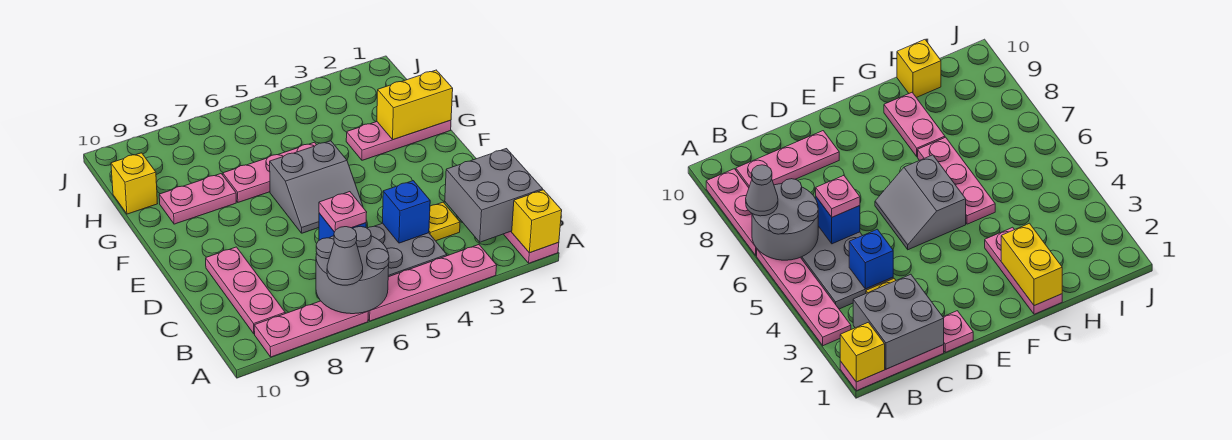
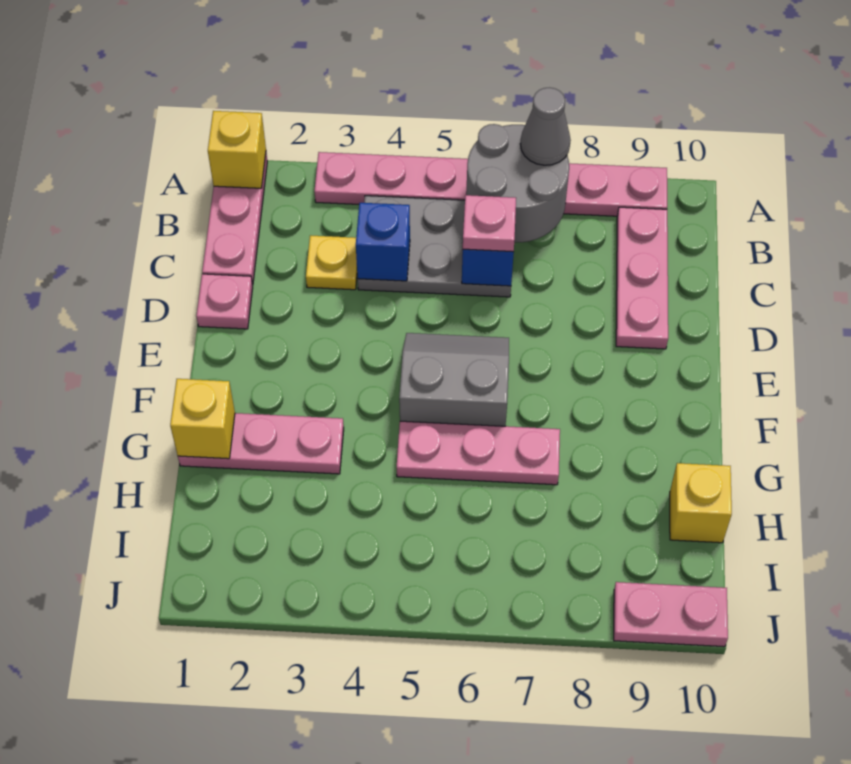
grey 2x2 brick [445,149,543,242] -> none
yellow 1x2 brick [377,70,453,140] -> yellow 1x1 brick [170,379,235,459]
pink 1x2 plate [159,174,236,224] -> pink 1x2 plate moved to [614,582,728,647]

